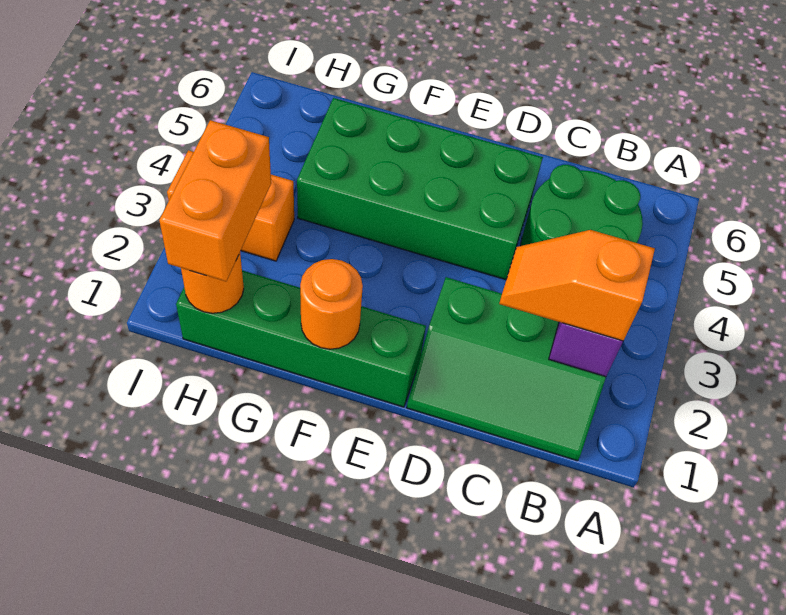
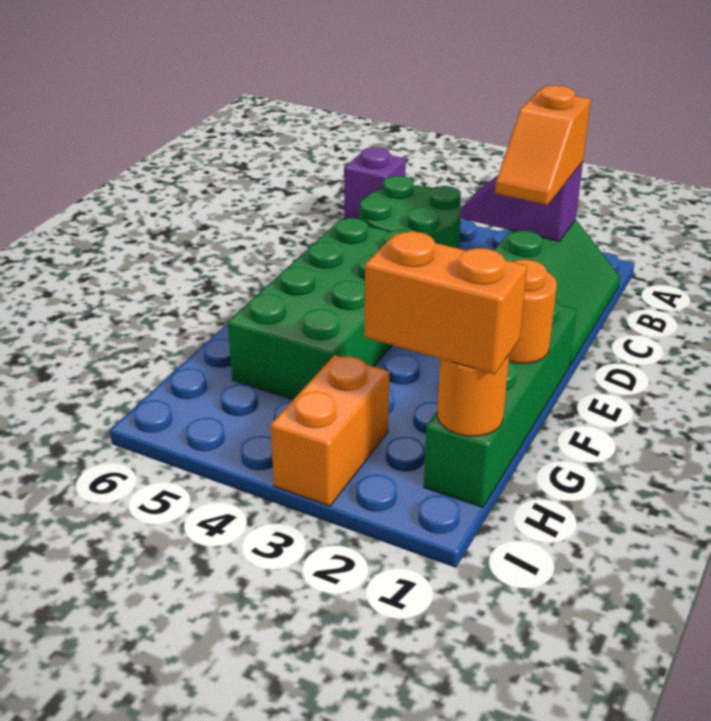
none -> purple 1x1 brick [344,147,406,219]

